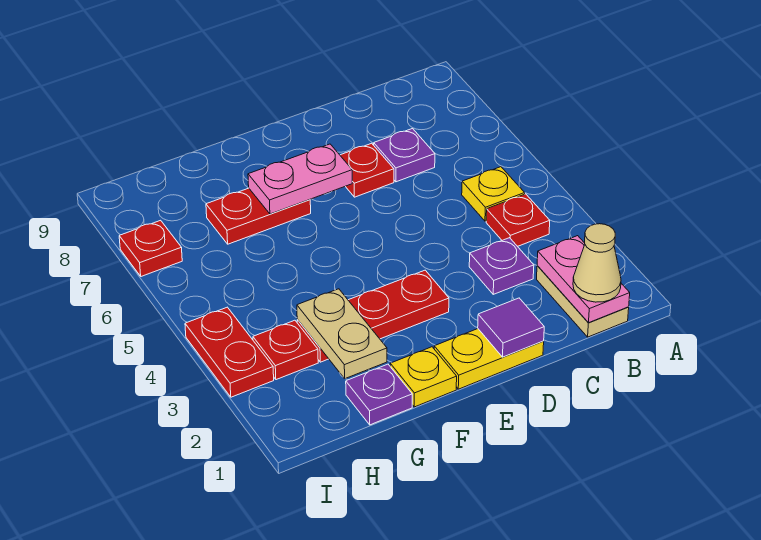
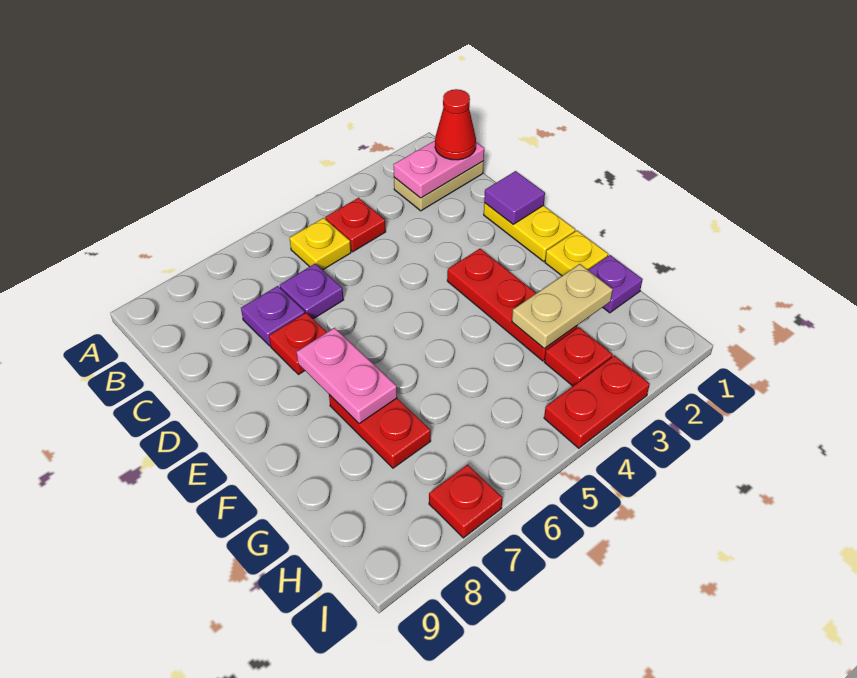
tan 1x1 cone [573,224,621,302] -> red 1x1 cone [435,89,476,160]
purple 1x1 plate [469,238,534,294] -> purple 1x1 plate moved to [280,264,343,319]

